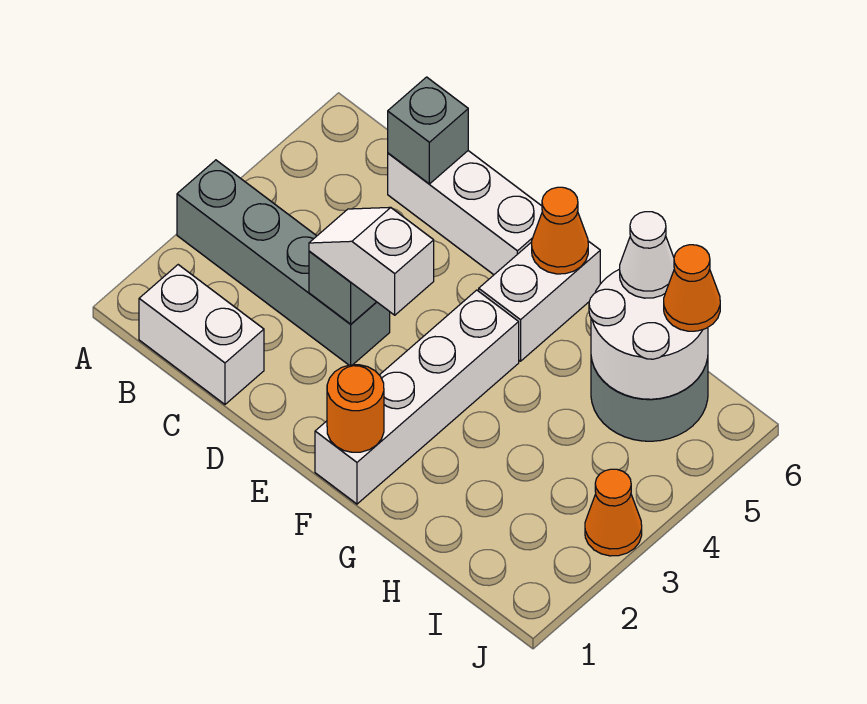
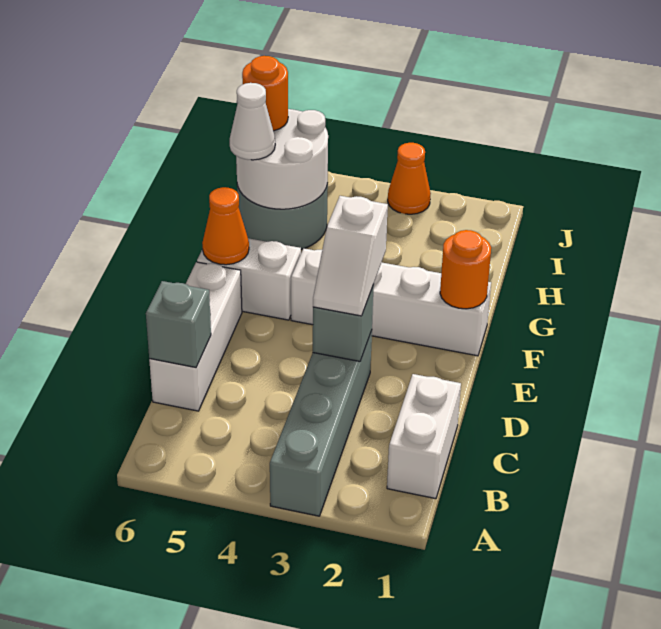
orange 1x1 cone [664,245,720,331] -> orange 1x1 round brick [242,56,288,131]

